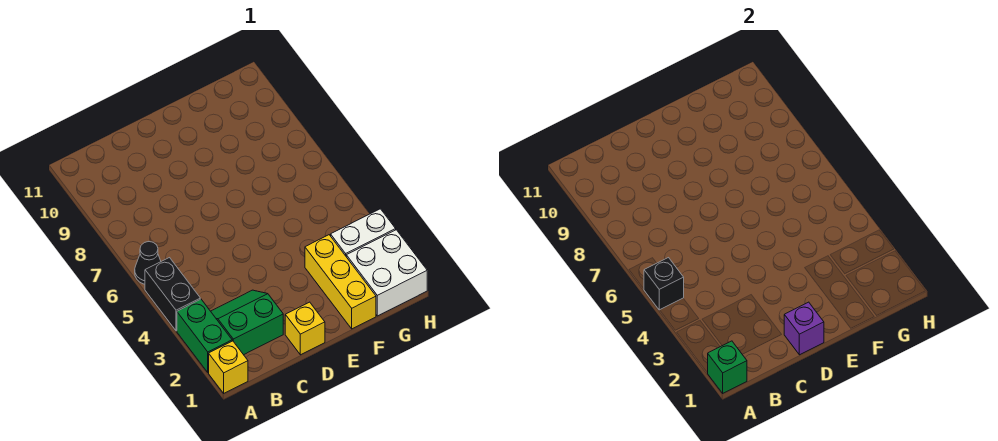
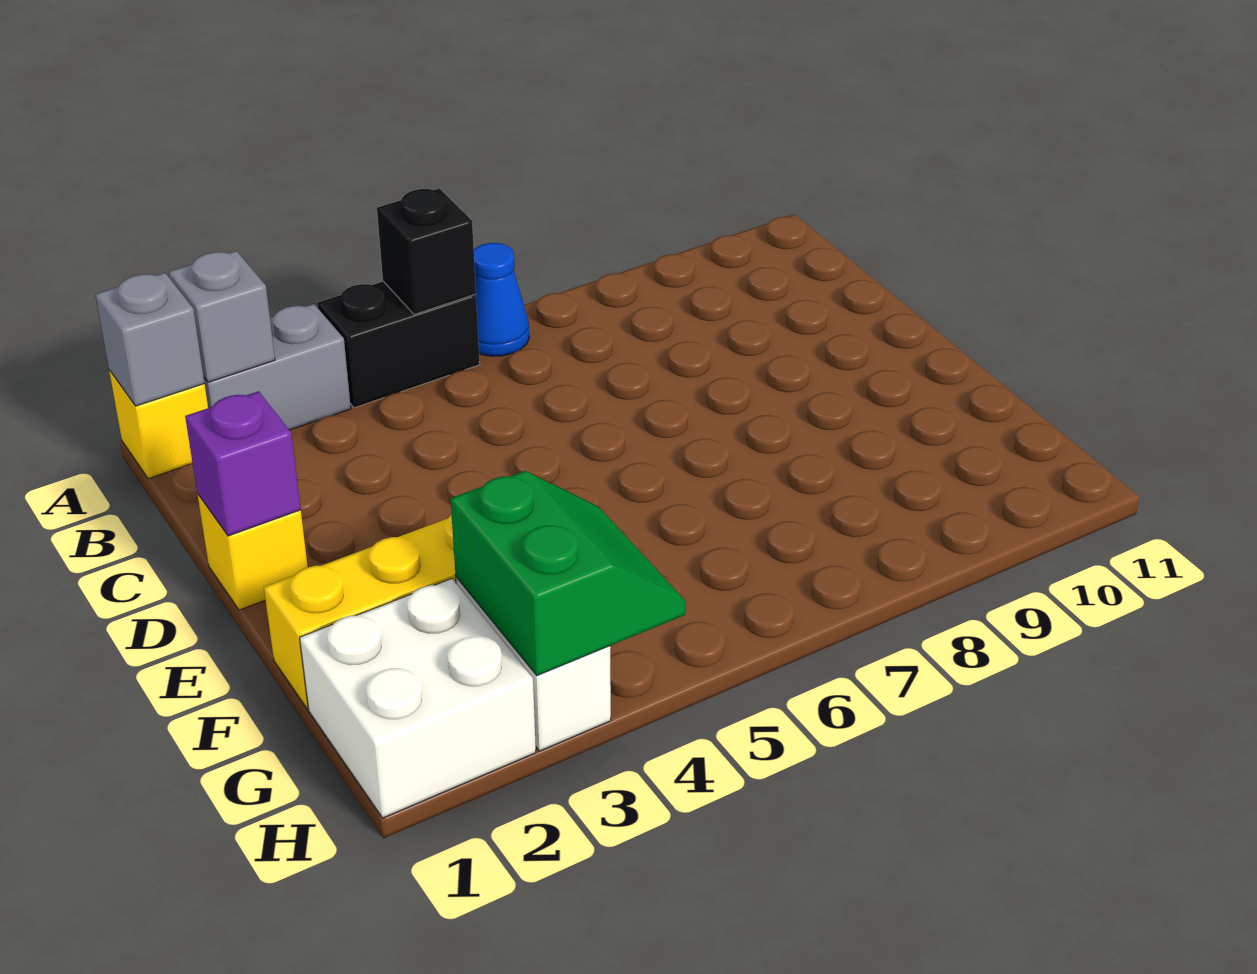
green 1x1 brick [708,341,747,393] -> grey 1x1 brick [95,273,205,406]
green 1x2 brick [177,299,232,372] -> grey 1x2 brick [204,304,351,430]
none -> grey 1x1 brick [169,251,275,382]
black 1x1 cone [135,242,161,284] -> blue 1x1 cone [474,243,529,356]
green 2x2 slope [211,290,283,355] -> green 2x2 slope moved to [451,471,685,676]

